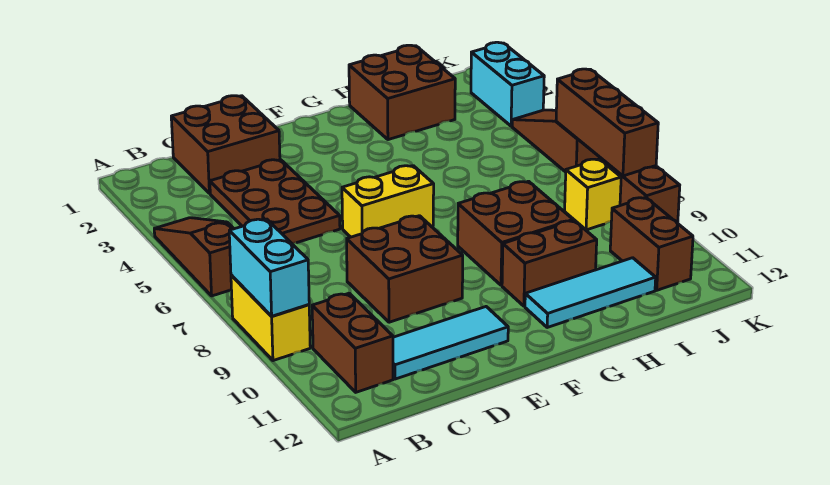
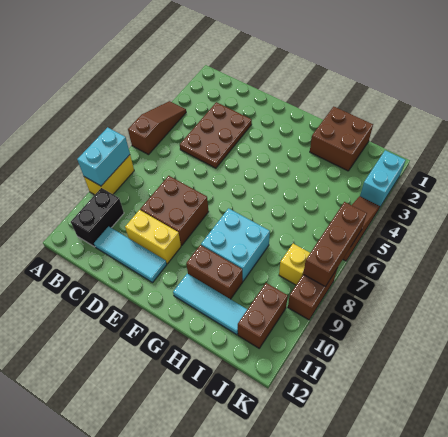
brown 1x2 brick [312,293,393,392] -> black 1x2 brick [71,188,124,247]
brown 2x2 brick [171,96,280,193] -> none
yellow 1x2 brick [342,166,434,237] -> yellow 1x2 brick moved to [125,210,181,264]
brown 2x2 brick [458,181,573,285] -> cyan 2x2 brick [201,208,270,281]

